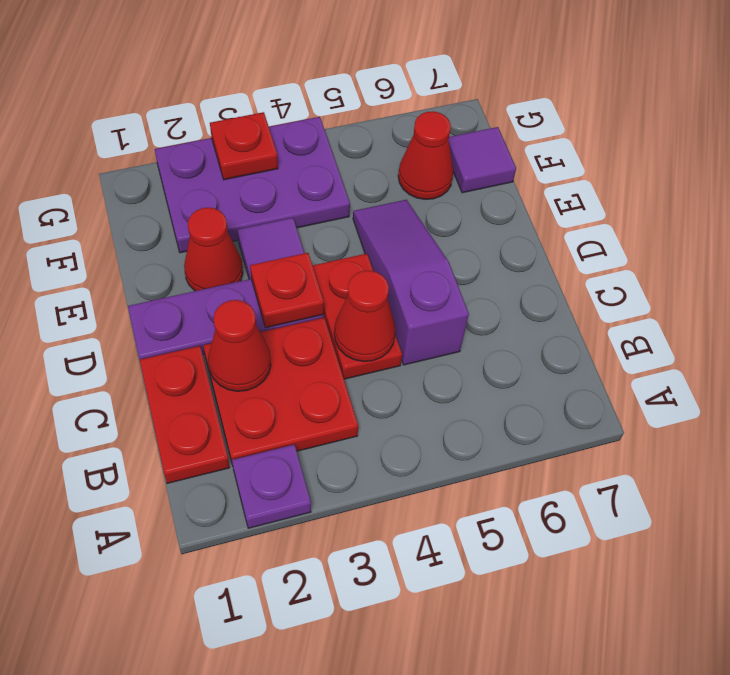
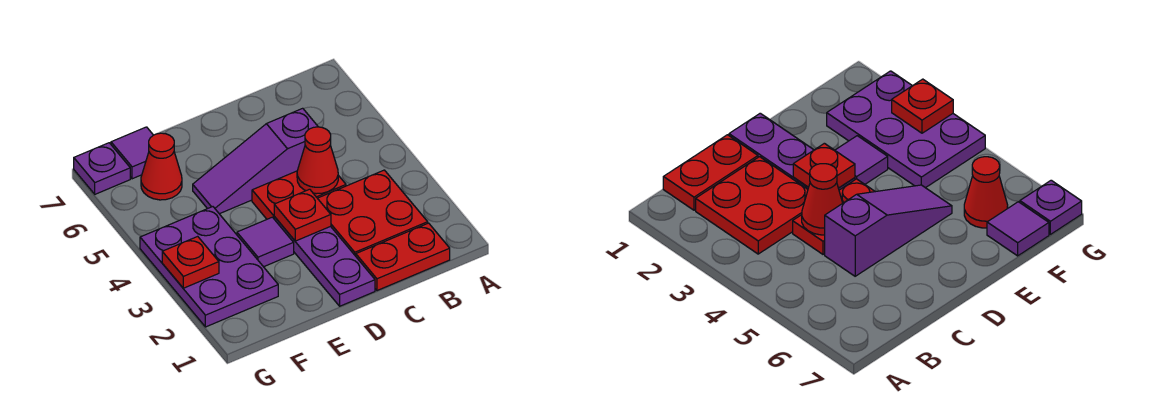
purple 1x1 plate [232,444,311,528] -> purple 1x1 plate moved to [74,143,130,194]
red 1x1 cone [208,300,271,391] -> none
red 1x1 cone [184,208,243,291] -> none

